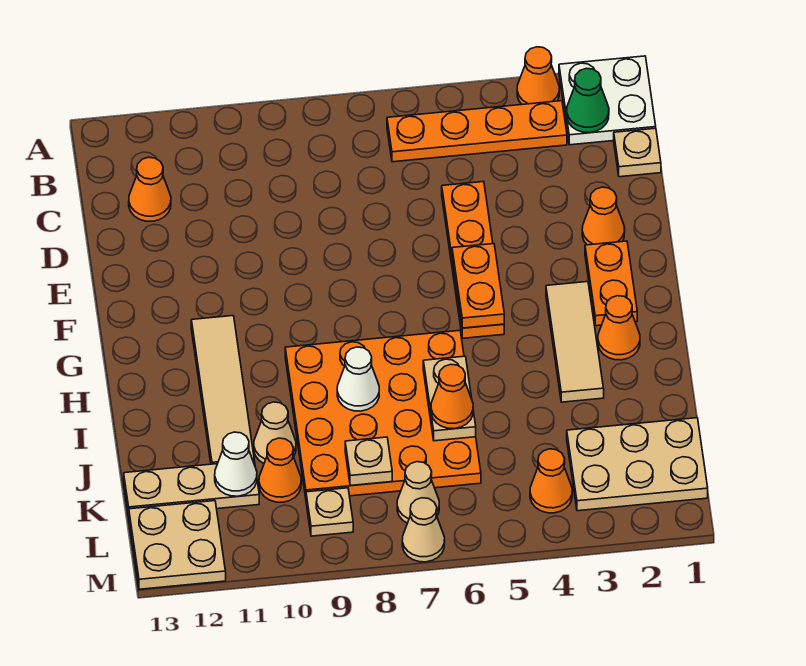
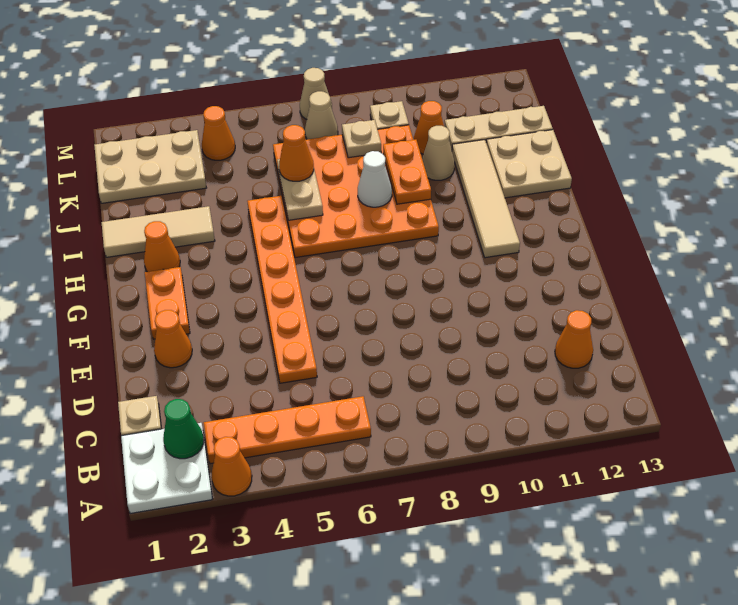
orange 1x4 plate [442,182,504,338] -> orange 1x6 plate [247,196,317,383]
orange 1x2 plate [452,244,504,328] -> orange 1x2 plate moved to [383,140,431,204]
tan 1x3 tile [546,282,604,402] -> tan 1x3 tile turned to [102,206,215,257]
white 1x1 cone [215,432,257,496] -> none
tan 2x2 plate [129,501,226,589] -> tan 2x2 plate moved to [486,130,572,198]

